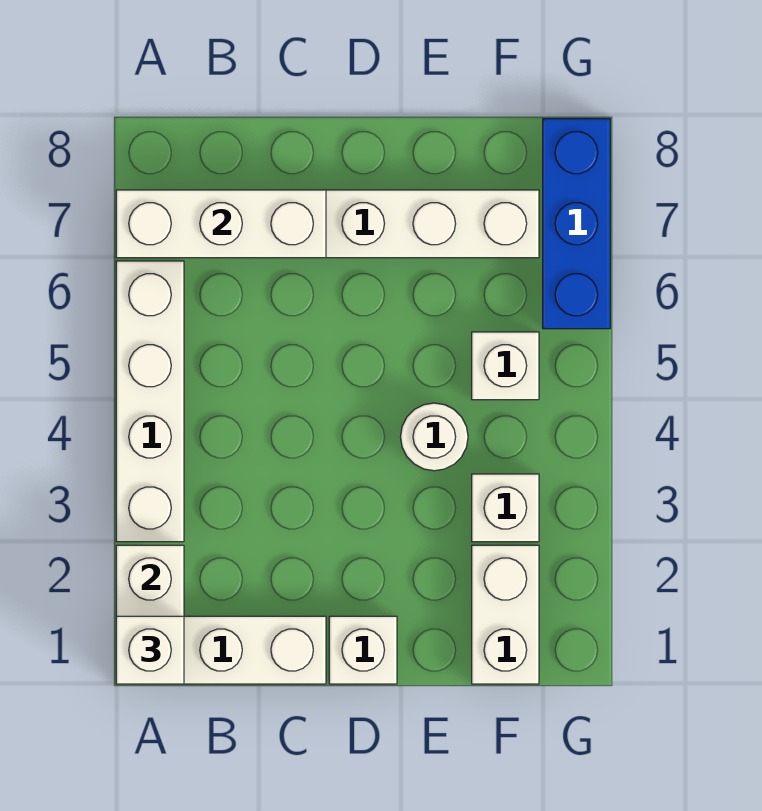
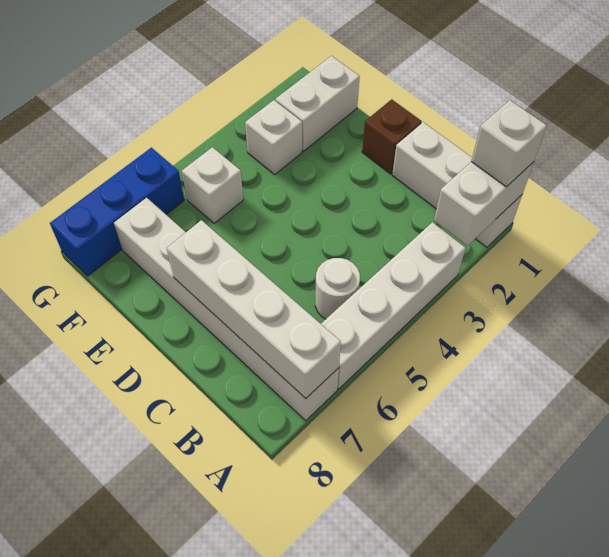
white 1x3 brick [116,190,326,258] -> white 1x4 brick [167,220,341,398]
white 1x1 brick [329,616,397,684] -> brown 1x1 brick [362,99,422,174]
white 1x1 round brick [401,403,468,471] -> white 1x1 round brick moved to [315,258,360,319]

